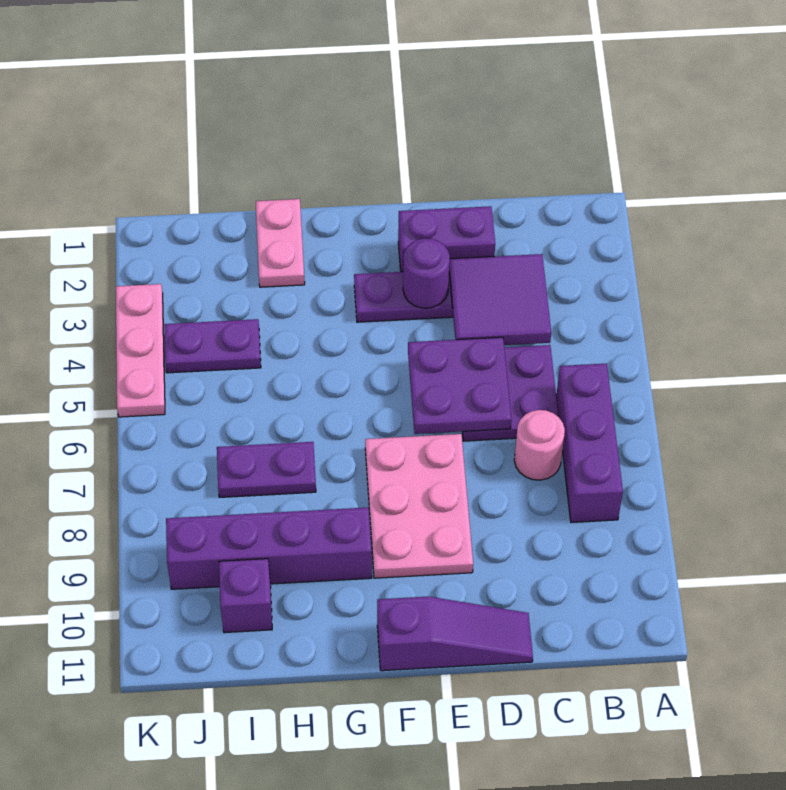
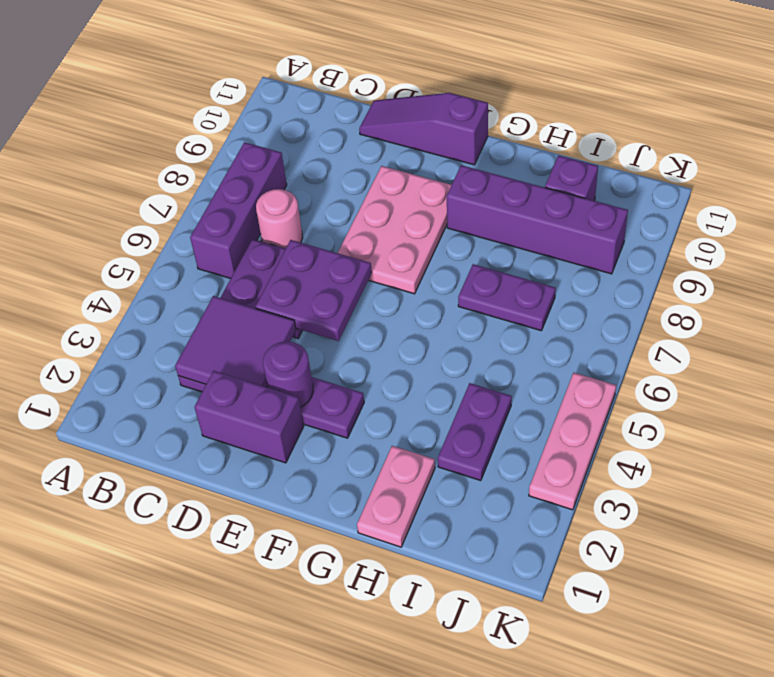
purple 1x2 plate [164,319,261,373] -> purple 1x2 plate turned to [438,383,512,481]

